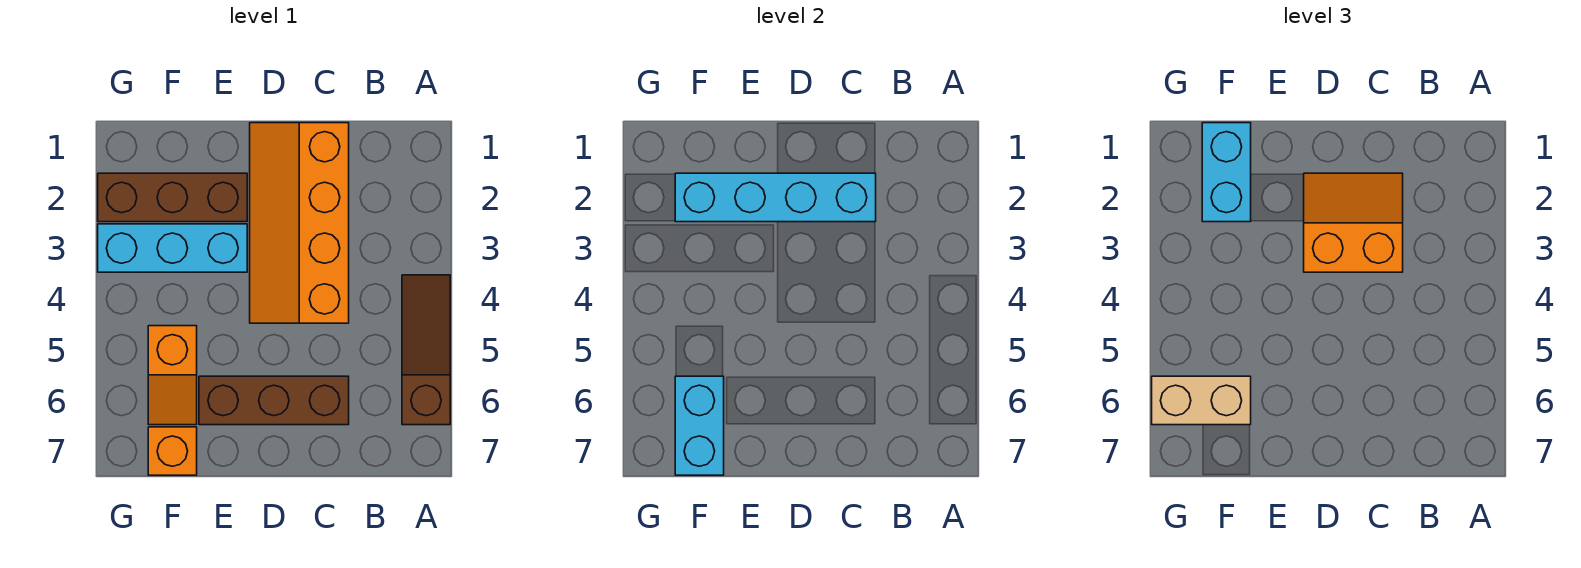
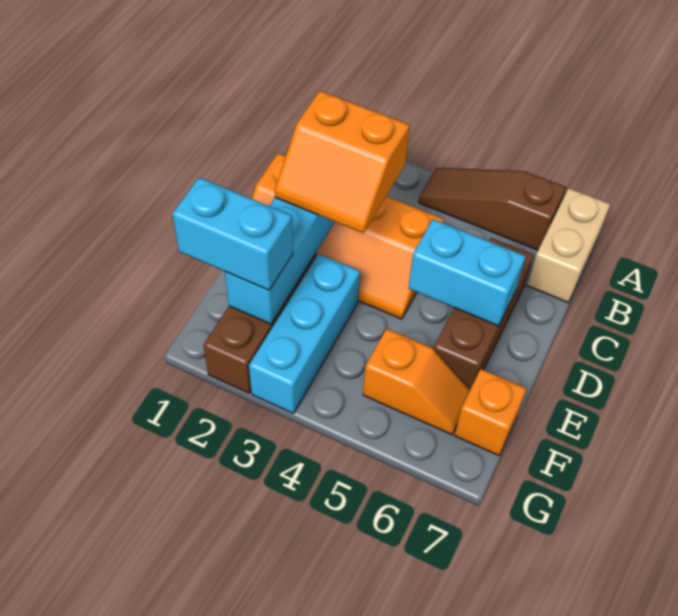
orange 2x2 slope [1304,173,1403,272] -> orange 2x2 slope turned to [275,91,410,233]
cyan 1x2 brick [675,376,724,475] -> cyan 1x2 brick moved to [408,219,526,326]
tan 1x2 brick [1152,376,1251,425] -> tan 1x2 brick moved to [527,188,610,303]

